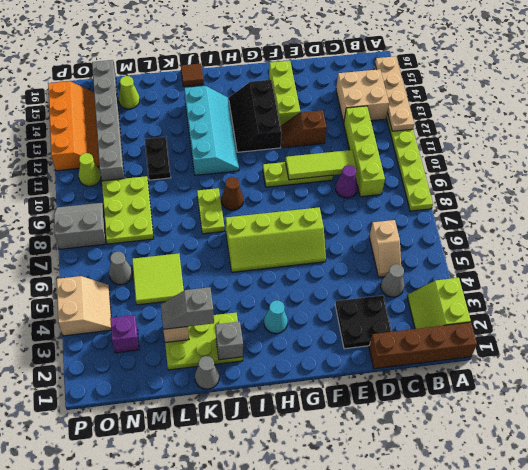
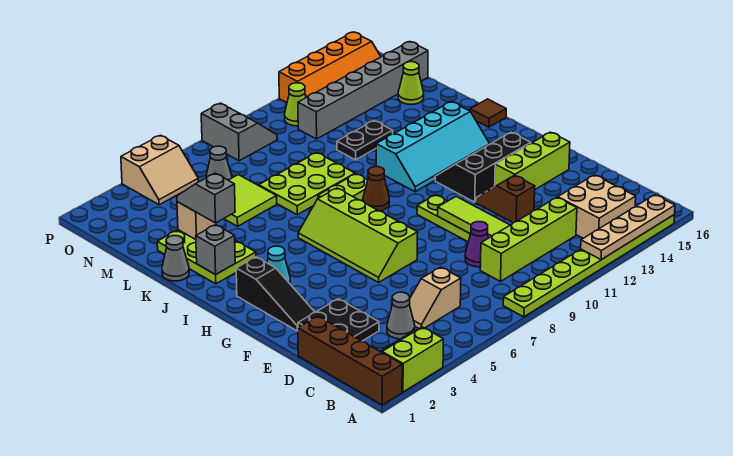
none -> black 1x3 slope [236,257,315,331]
lime 2x3 plate [102,176,154,244] -> lime 2x3 plate moved to [259,153,355,215]
purple 1x1 brick [110,315,139,353] -> none

